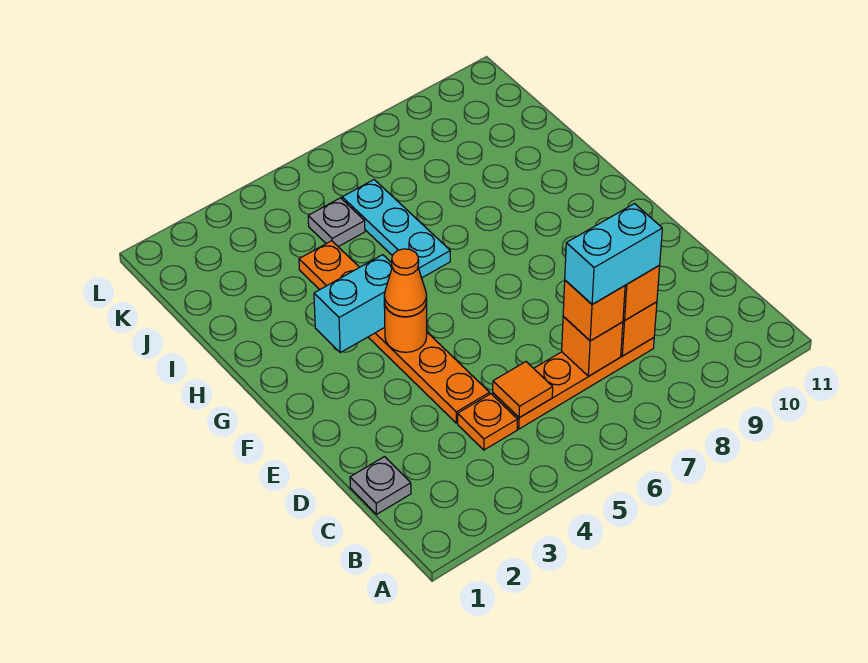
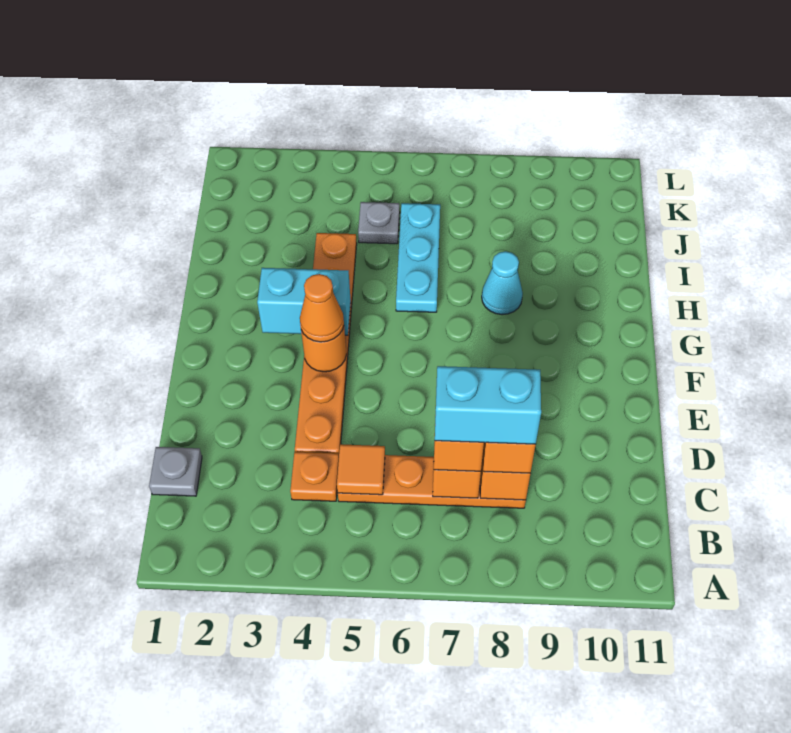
none -> cyan 1x1 cone [482,251,523,314]

